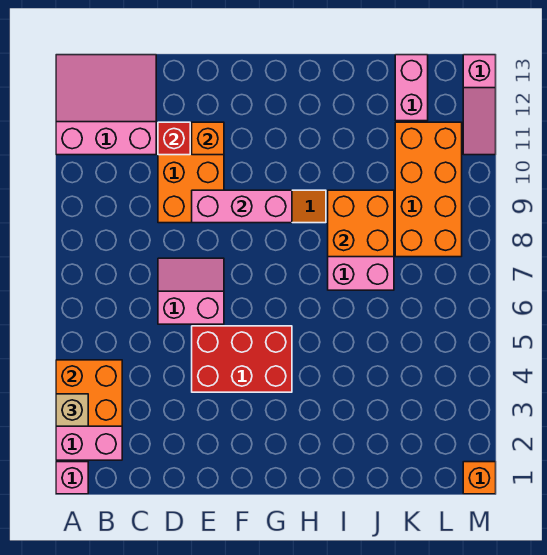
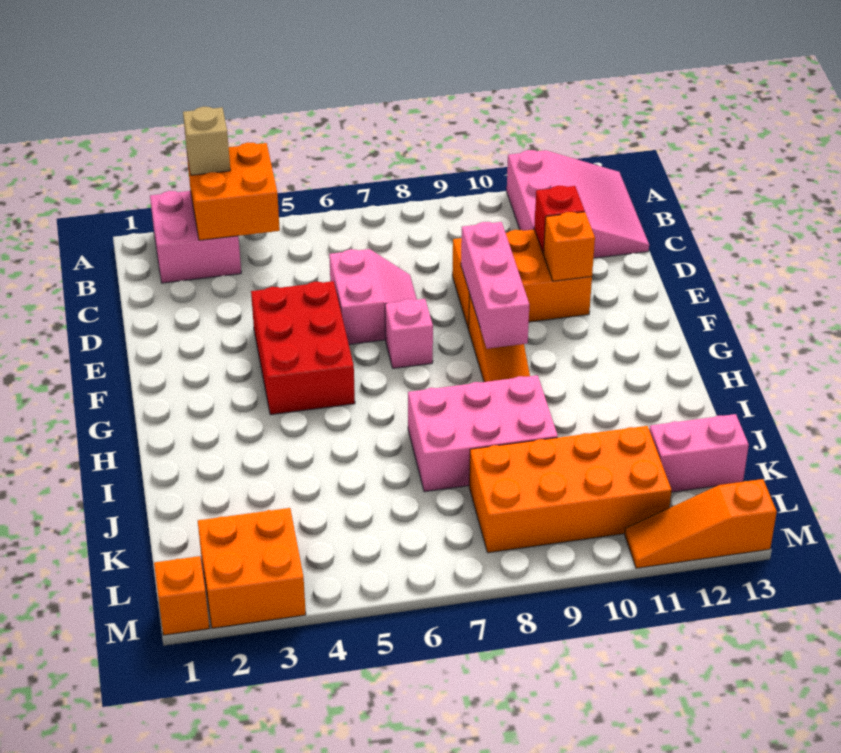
pink 1x1 brick [56,462,88,494] -> pink 1x1 brick moved to [385,299,433,368]
orange 2x2 brick [328,190,394,257] -> orange 2x2 brick moved to [198,508,306,628]
pink 1x3 slope [463,55,496,155] -> orange 1x3 slope [625,479,777,568]

